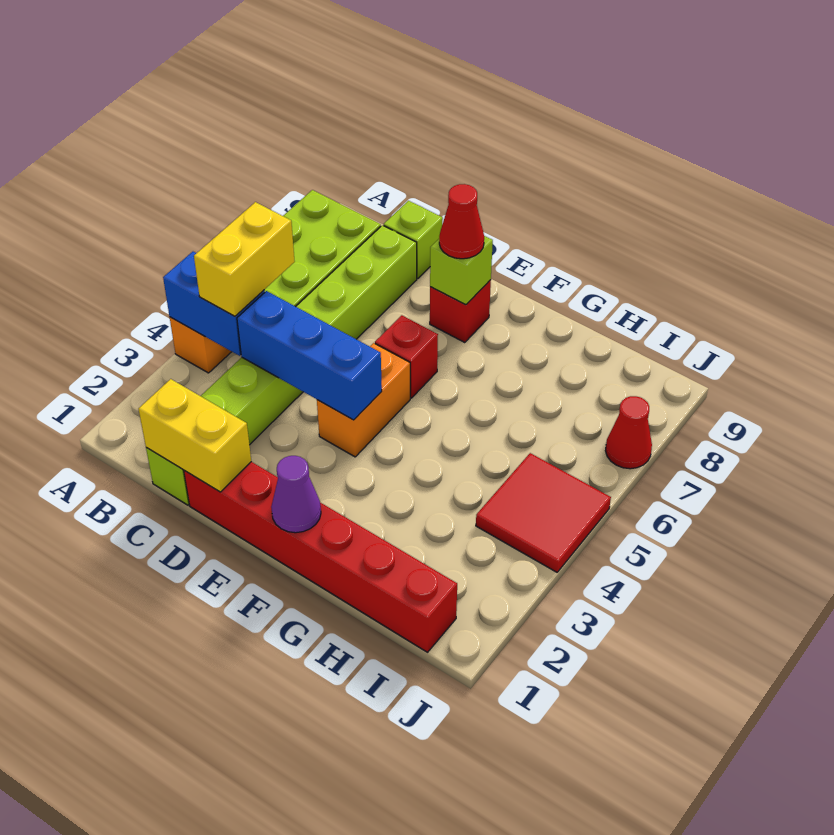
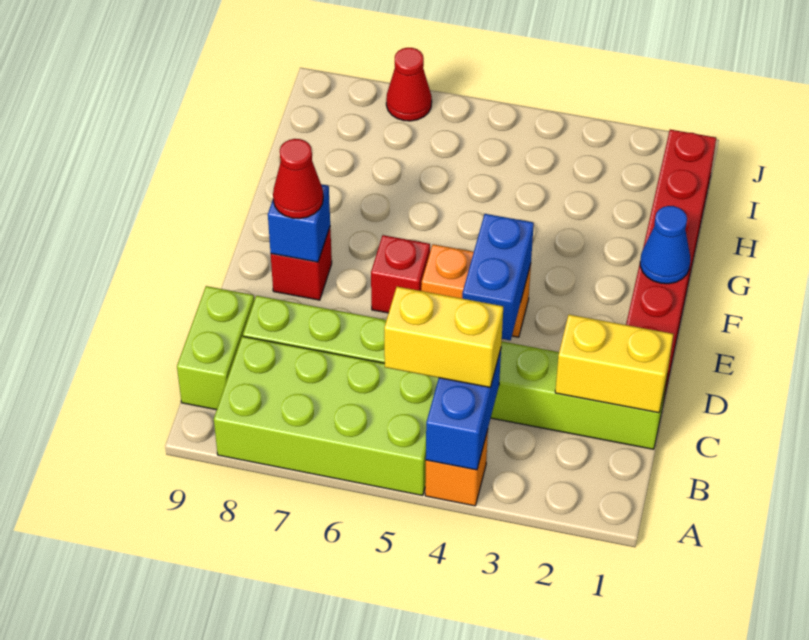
yellow 1x2 brick [139,379,251,492] -> yellow 1x2 brick turned to [555,315,673,413]
blue 1x3 brick [237,291,382,420] -> blue 1x2 brick [462,214,534,340]
lime 1x1 brick [384,201,443,279] -> lime 1x2 brick [177,286,254,410]
lime 1x1 brick [430,236,493,305] -> blue 1x1 brick [268,184,330,262]
purple 1x1 cone [271,456,321,533] -> blue 1x1 cone [640,206,690,284]
red 2x2 tile [476,453,611,572] -> none

